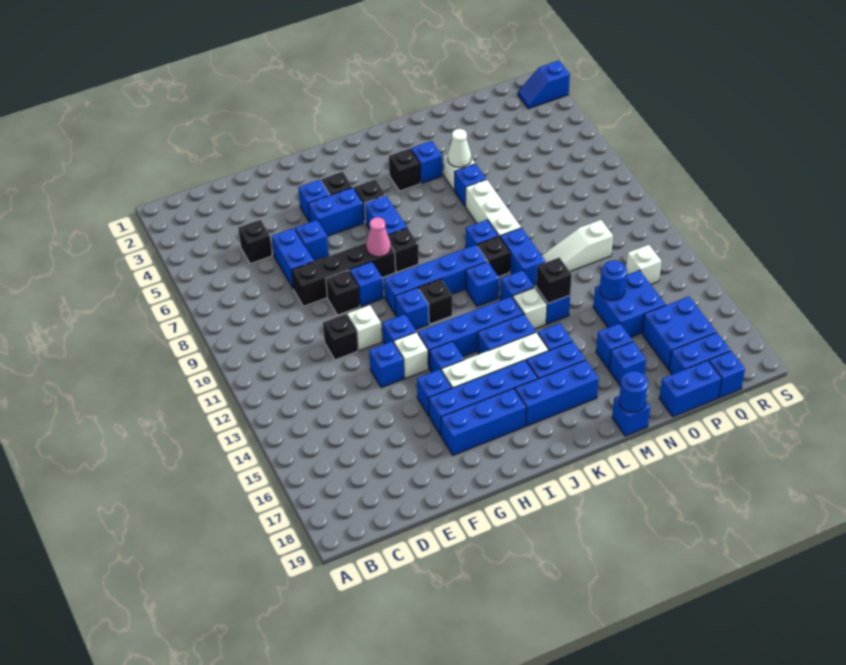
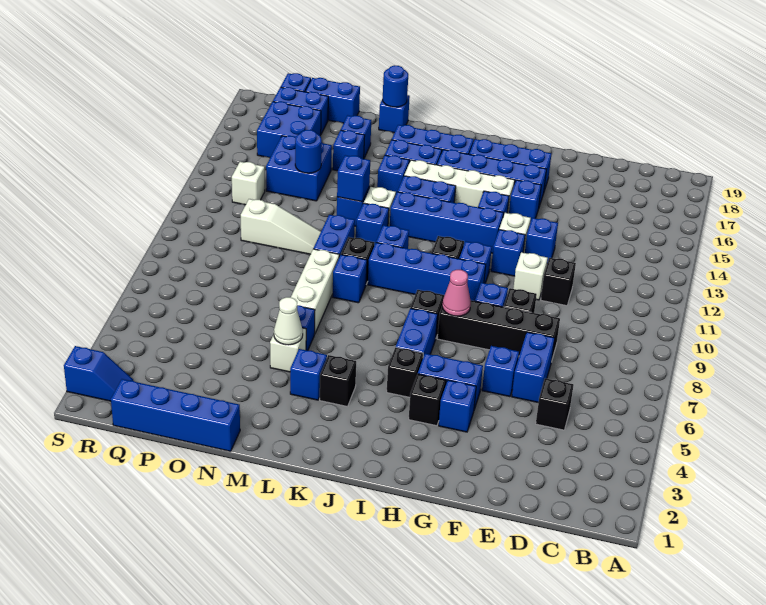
black 1x1 brick [536,258,572,304] -> blue 1x1 brick [337,155,370,202]
none -> blue 1x4 brick [111,379,240,451]

